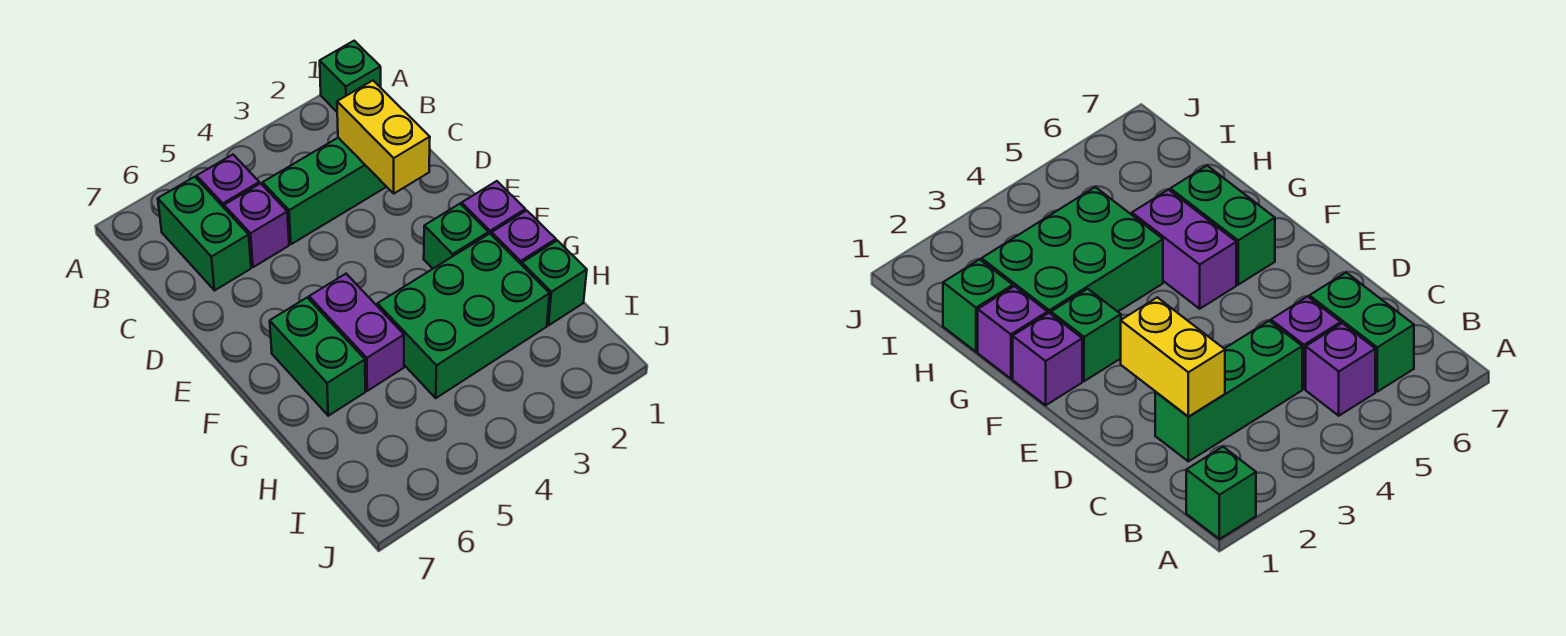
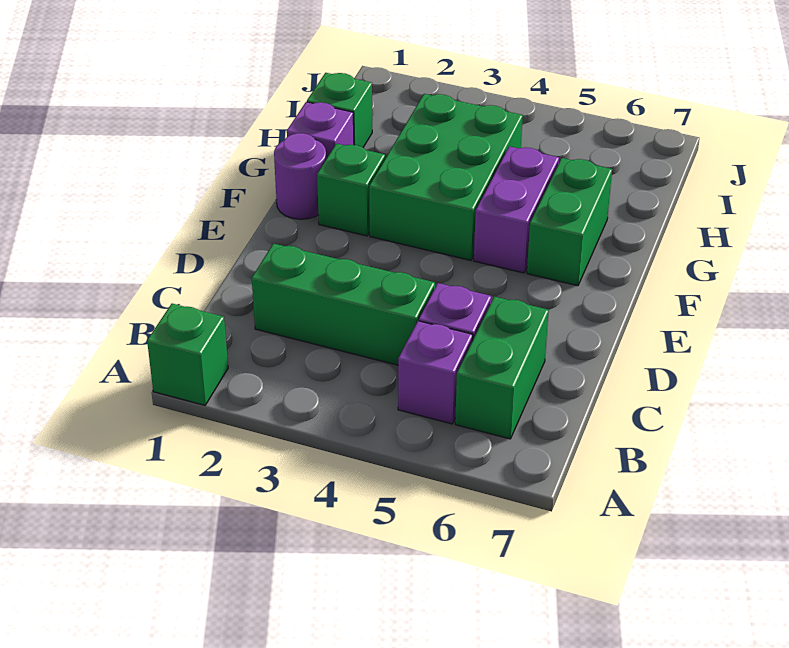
yellow 1x2 brick [337,81,430,193] -> none
purple 1x1 brick [462,181,525,234] -> purple 1x1 round brick [274,133,326,219]
green 2x3 brick [377,234,550,398] -> green 2x3 brick turned to [369,94,523,260]

